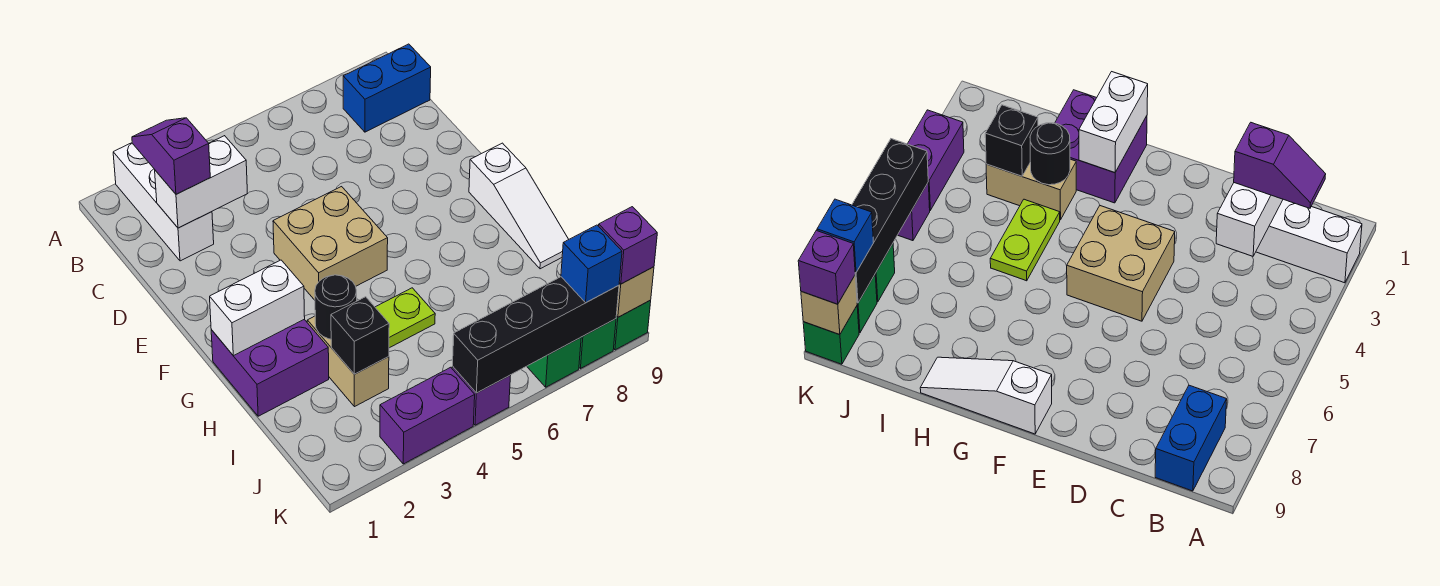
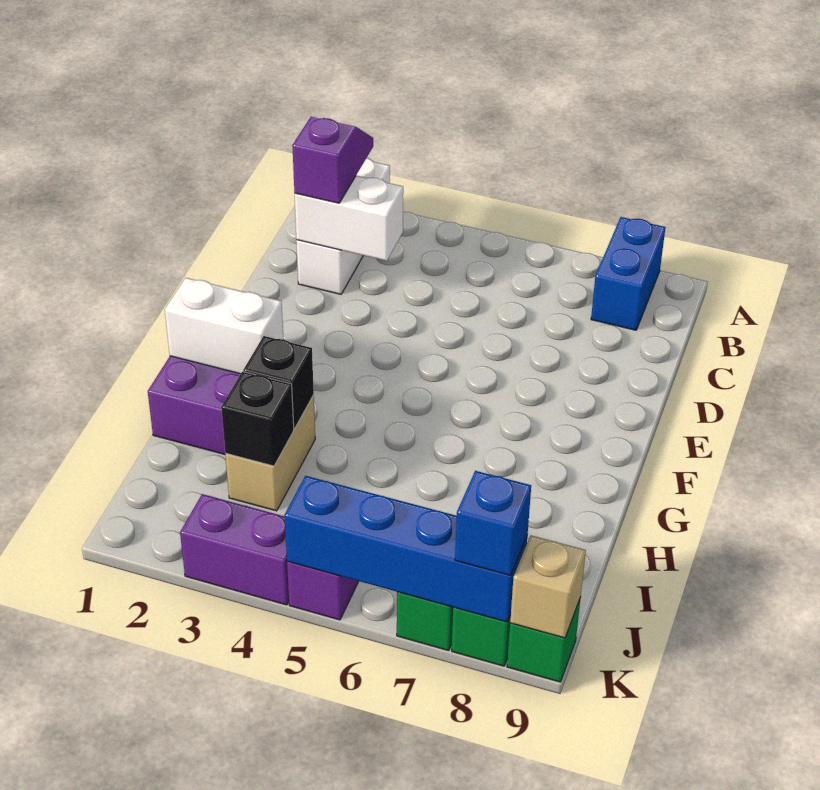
blue 1x2 brick [343,44,431,132] -> blue 1x2 brick turned to [591,217,665,330]
tan 2x2 brick [273,187,388,300] -> none
white 1x3 slope [469,143,569,269] -> none
black 1x1 round brick [315,275,357,339] -> black 1x1 brick [243,336,314,429]
lime 1x2 plate [375,288,435,348] -> none
black 1x4 brick [453,277,619,393] -> blue 1x4 brick [284,476,527,622]
purple 1x1 brick [599,207,657,284] -> none

